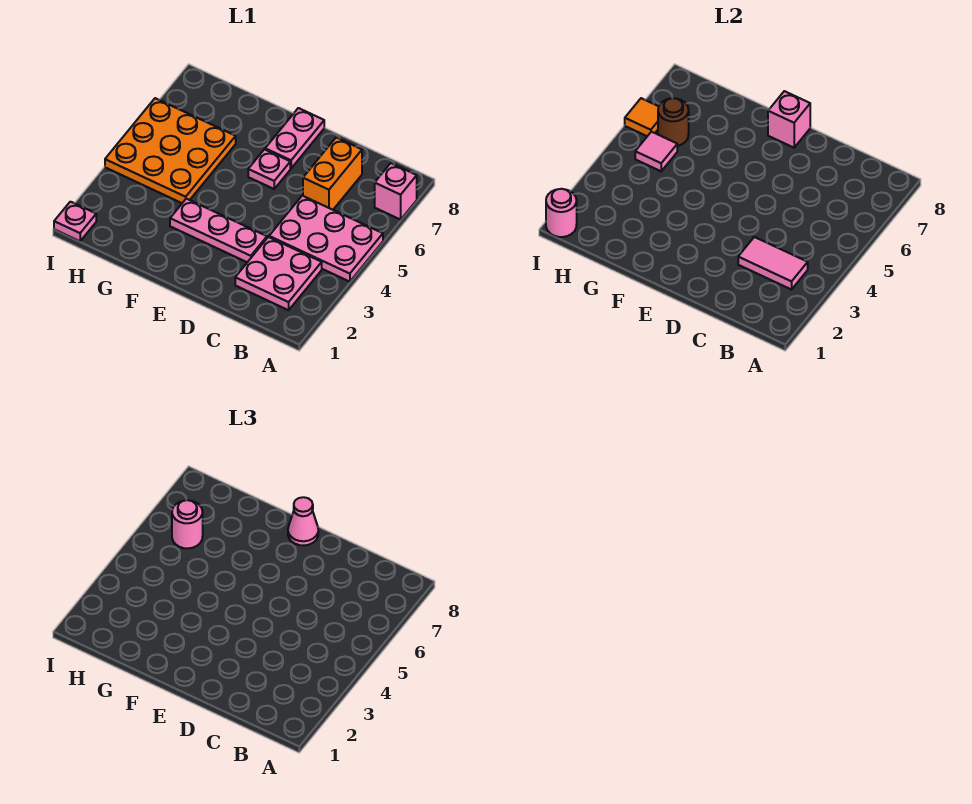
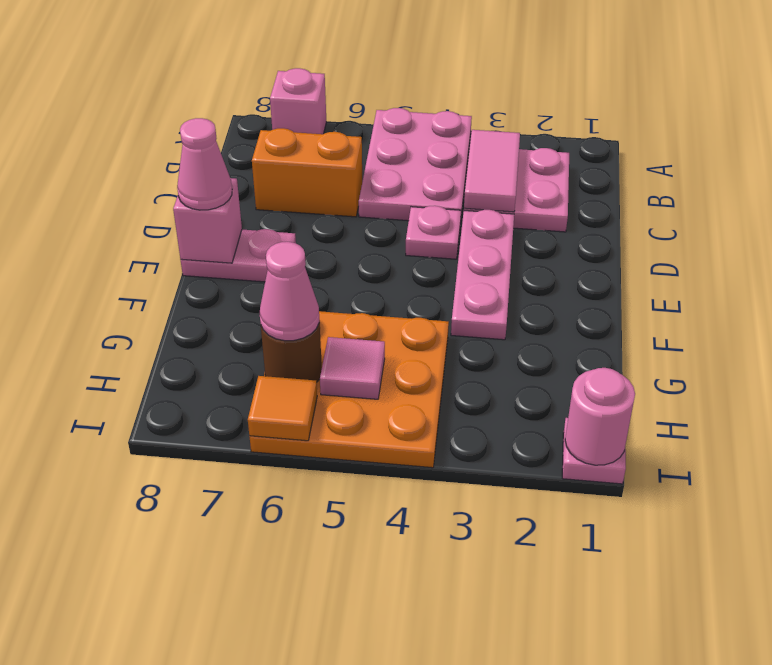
pink 1x1 plate [248,149,290,189] -> pink 1x1 plate moved to [406,206,461,259]
pink 1x1 round brick [172,500,203,548] -> pink 1x1 cone [260,242,319,341]

